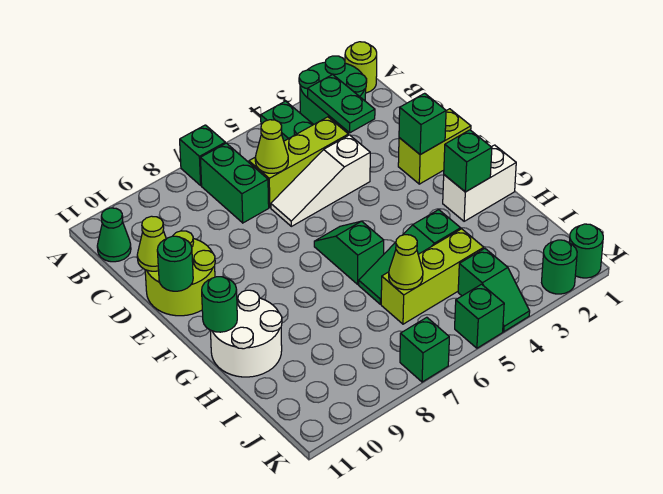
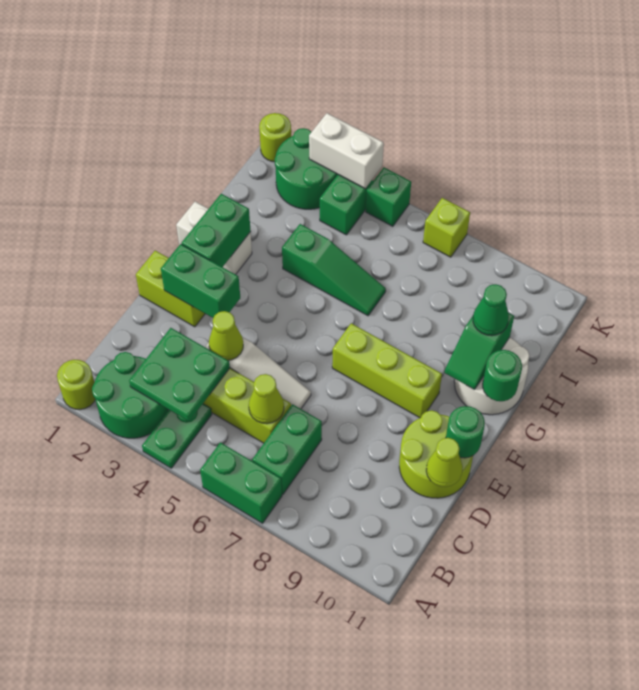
green 1x1 brick [180,125,225,185] -> green 1x2 brick [200,442,282,523]
green 1x2 plate [308,75,375,133] -> green 2x2 plate [129,328,230,421]
green 1x1 cone [97,208,131,262] -> green 1x1 cone moved to [473,284,509,336]
green 1x1 brick [399,93,446,154] -> green 1x2 brick [161,244,240,318]
green 1x2 slope [314,221,384,284] -> green 1x2 slope moved to [445,313,514,390]
green 1x1 brick [444,130,492,192] -> green 1x2 brick [182,194,251,267]
lime 1x3 brick [381,229,484,324] -> lime 1x3 brick moved to [332,323,442,418]
lime 1x1 cone [389,235,423,290] -> lime 1x1 cone moved to [209,311,243,360]
green 1x1 round brick [569,224,603,278] -> lime 1x1 round brick [259,113,291,162]
green 1x1 round brick [542,240,577,294] -> green 2x2 round brick [275,128,338,209]
none -> white 1x2 brick [309,113,384,188]
green 1x1 brick [400,317,449,382] -> lime 1x1 brick [423,198,470,257]

